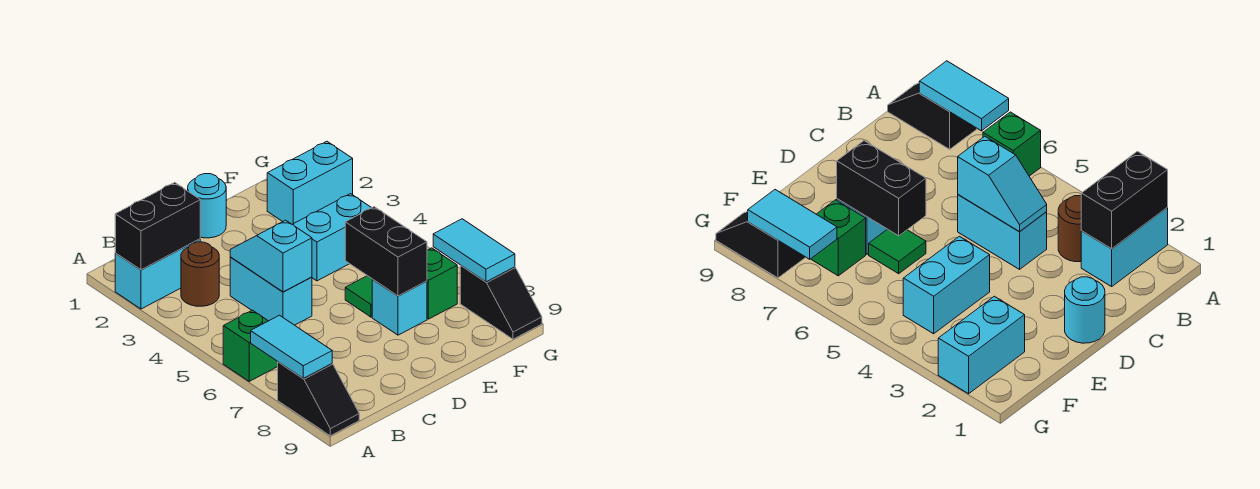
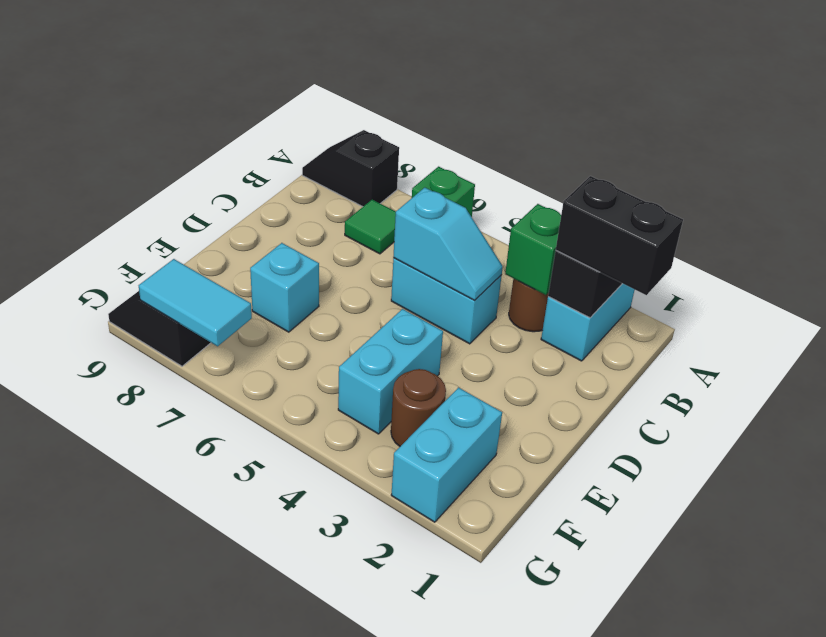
cyan 1x2 tile [251,315,332,378] -> none
cyan 1x1 round brick [188,174,226,238] -> none
green 1x1 tile [345,276,372,317] -> green 1x1 tile moved to [345,200,396,254]
black 1x2 brick [345,207,427,296] -> black 1x2 brick moved to [556,176,683,295]
none -> brown 1x1 round brick [391,369,446,446]
green 1x1 brick [427,248,457,319] -> green 1x1 brick moved to [505,204,561,295]

